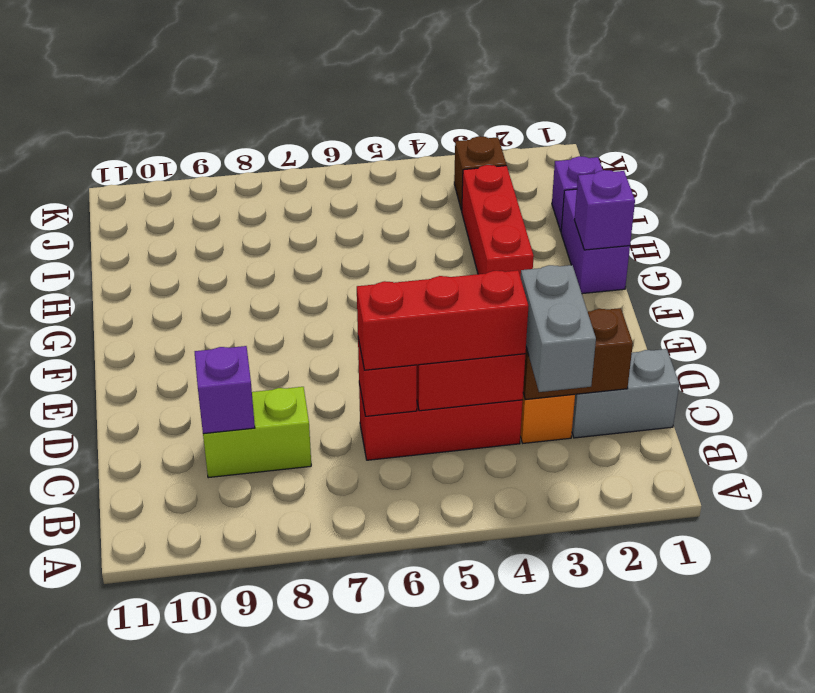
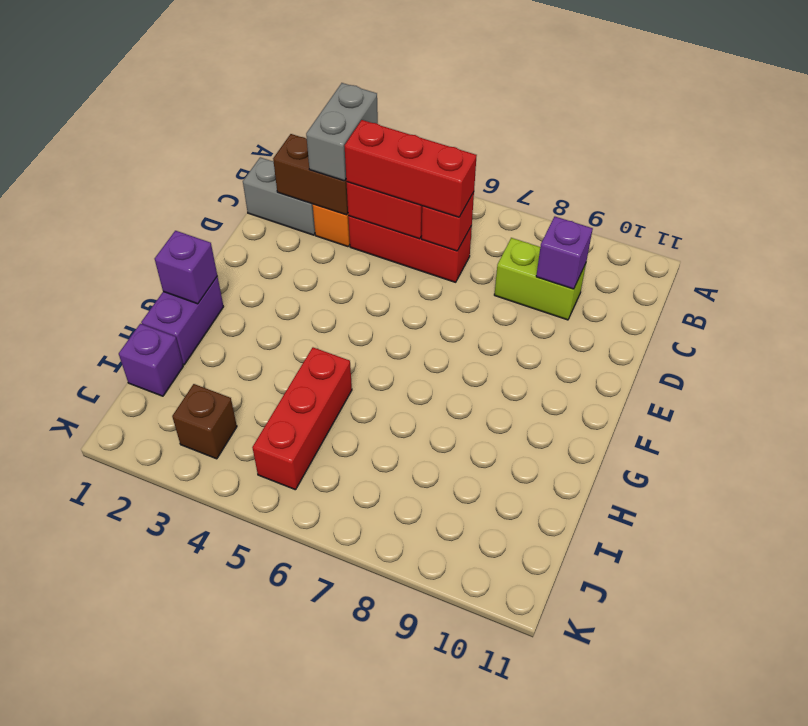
red 1x3 brick [462,165,534,277] -> red 1x3 brick moved to [252,347,352,490]

